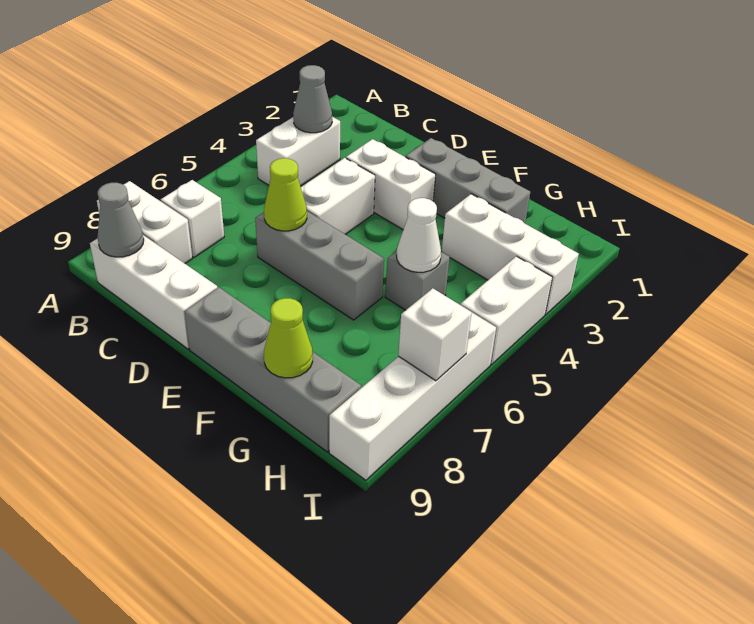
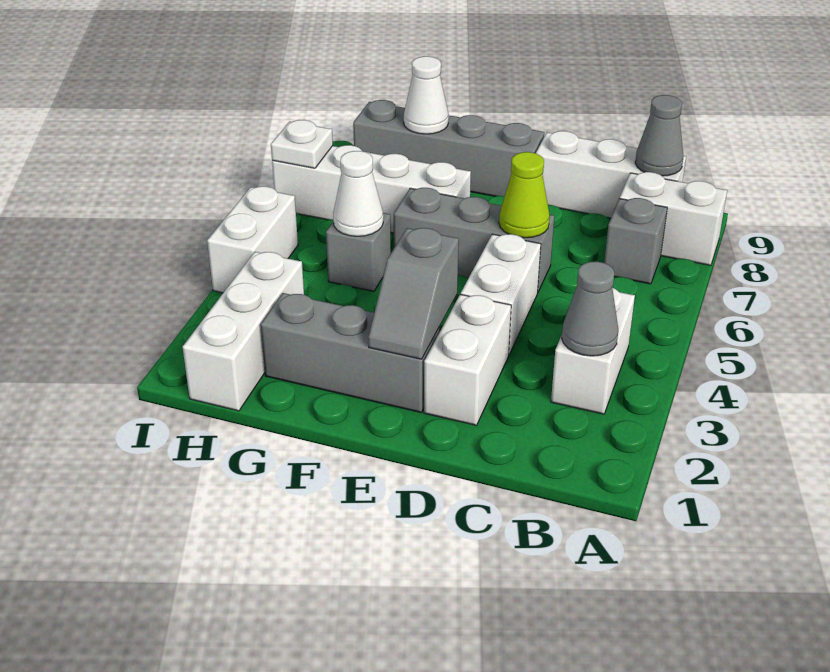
white 1x1 brick [161,180,224,257] -> grey 1x1 brick [604,198,667,284]
white 1x2 brick [346,139,436,230] -> white 1x2 brick turned to [424,294,511,425]
none -> grey 1x2 slope [368,228,459,359]
white 1x3 brick [442,194,579,314] -> white 1x3 brick turned to [183,252,304,411]
lime 1x1 cone [264,298,313,378] -> white 1x1 cone [404,56,449,134]
white 1x4 brick [329,313,496,480] -> white 1x4 brick turned to [272,145,471,233]
white 1x1 brick [398,288,472,381] -> white 1x1 plate [271,120,333,168]

